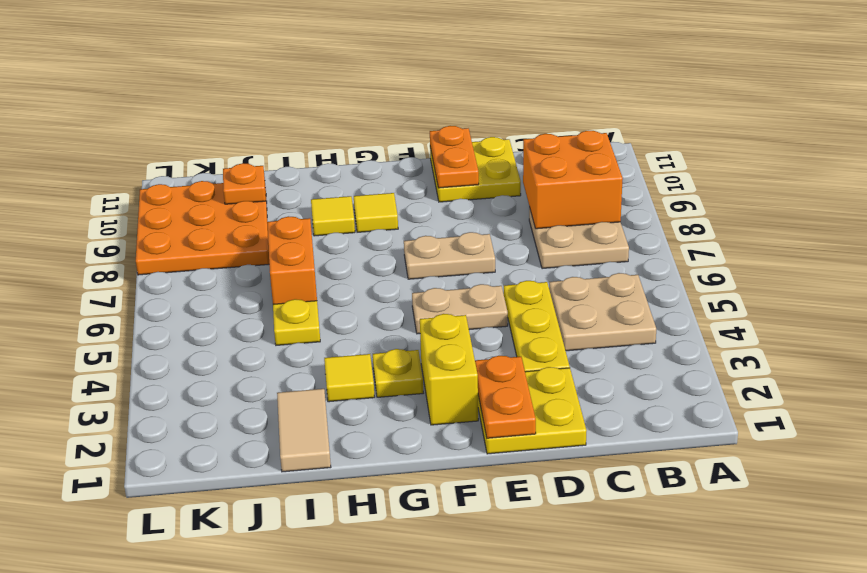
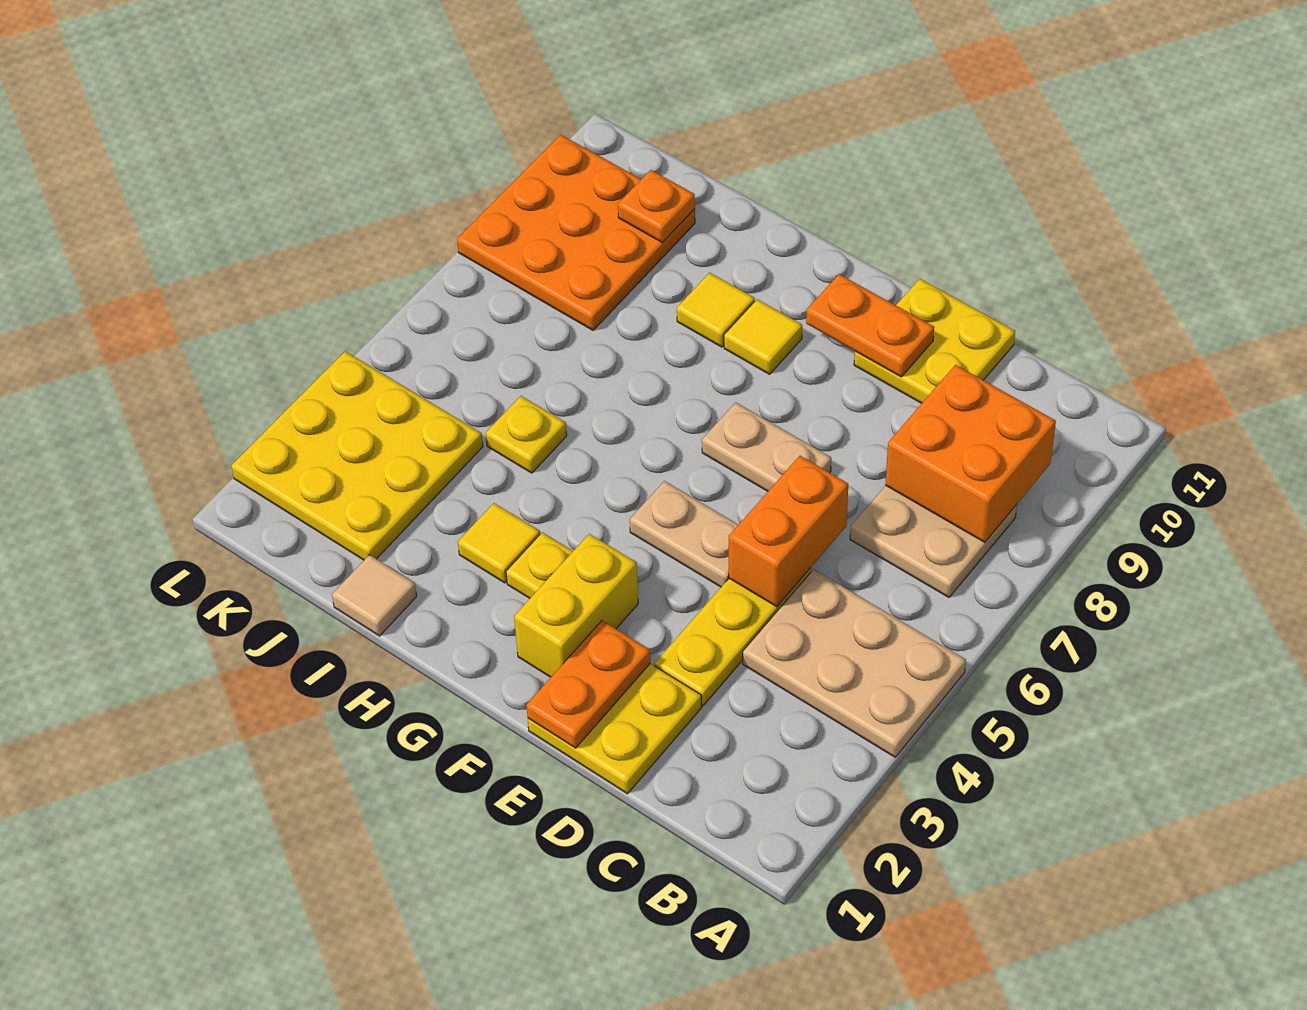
tan 2x2 plate [549,273,656,351] -> tan 2x3 plate [743,569,966,757]
orange 1x2 plate [430,126,479,188] -> orange 1x2 plate turned to [806,274,934,377]
tan 1x2 tile [277,389,331,472] -> tan 1x1 tile [332,555,417,636]
orange 1x2 brick [267,216,317,304] -> orange 1x2 brick moved to [729,456,848,607]
none -> yellow 3x3 plate [231,351,483,560]

